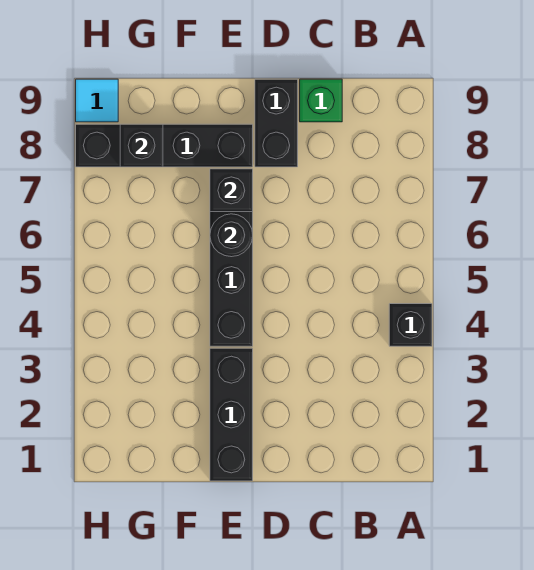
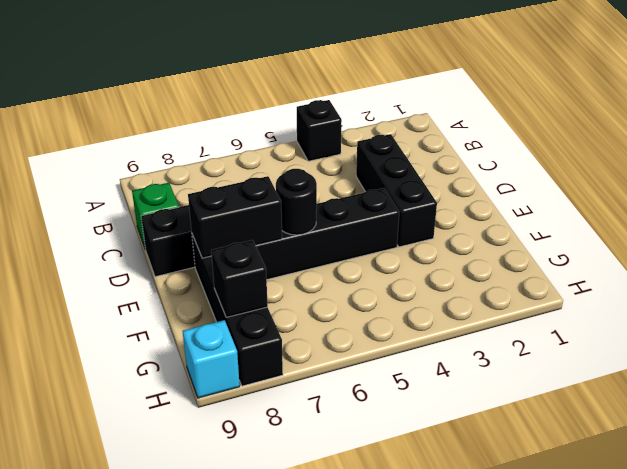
black 1x3 brick [210,348,253,481] -> black 1x3 brick turned to [356,134,437,247]
black 1x1 brick [210,169,253,212] -> black 1x2 brick [188,176,282,258]
cyan 1x1 tile [76,79,118,122] -> cyan 1x1 brick [183,320,240,398]

